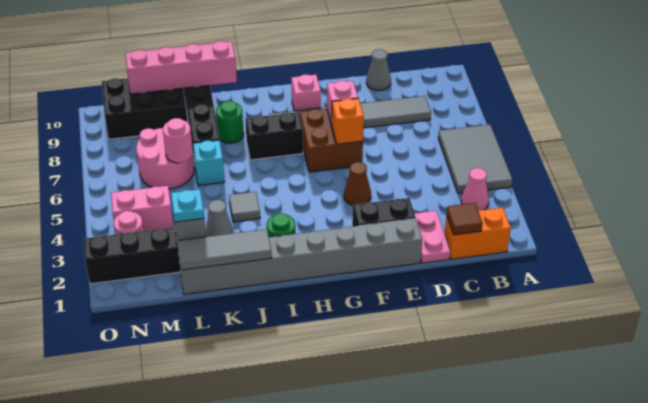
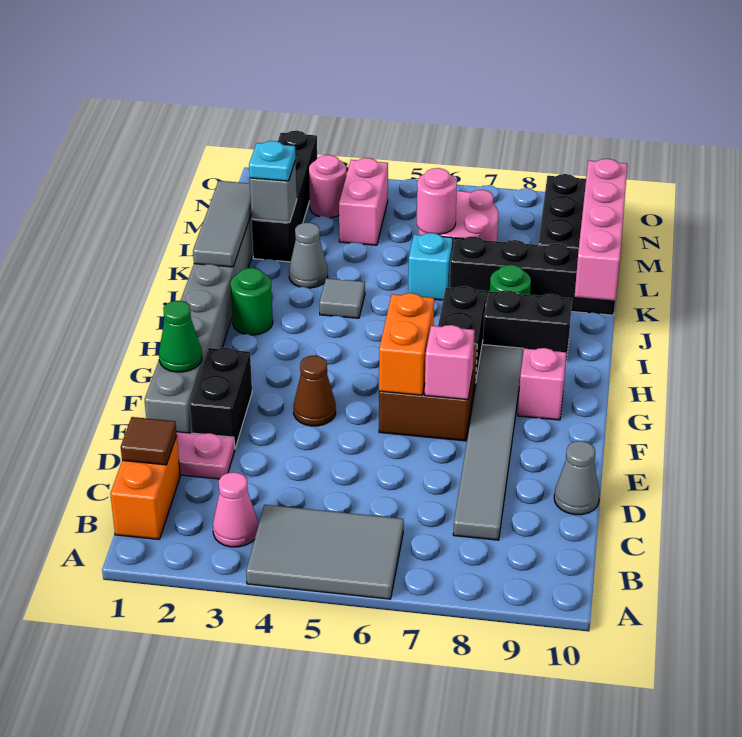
none -> green 1x1 cone [159,301,202,372]
orange 1x1 brick [332,98,364,144] -> orange 1x2 brick [379,293,434,395]
none -> black 1x2 brick [483,290,572,361]

